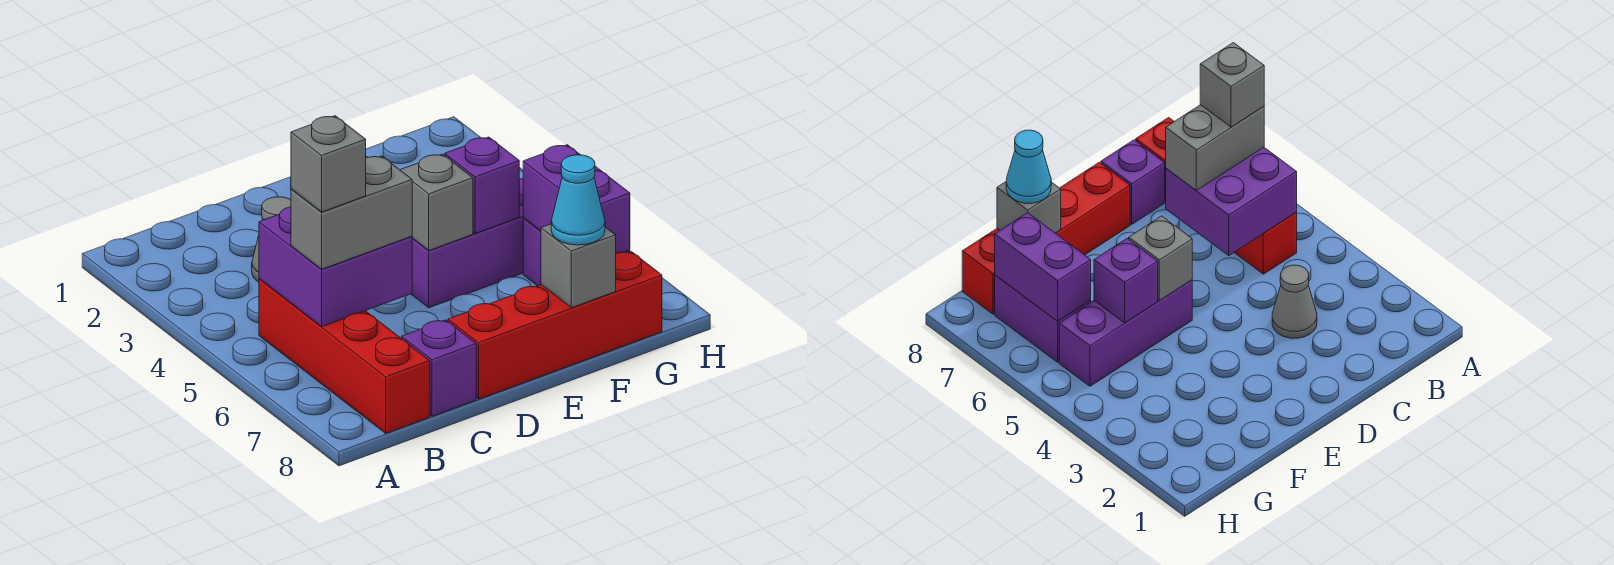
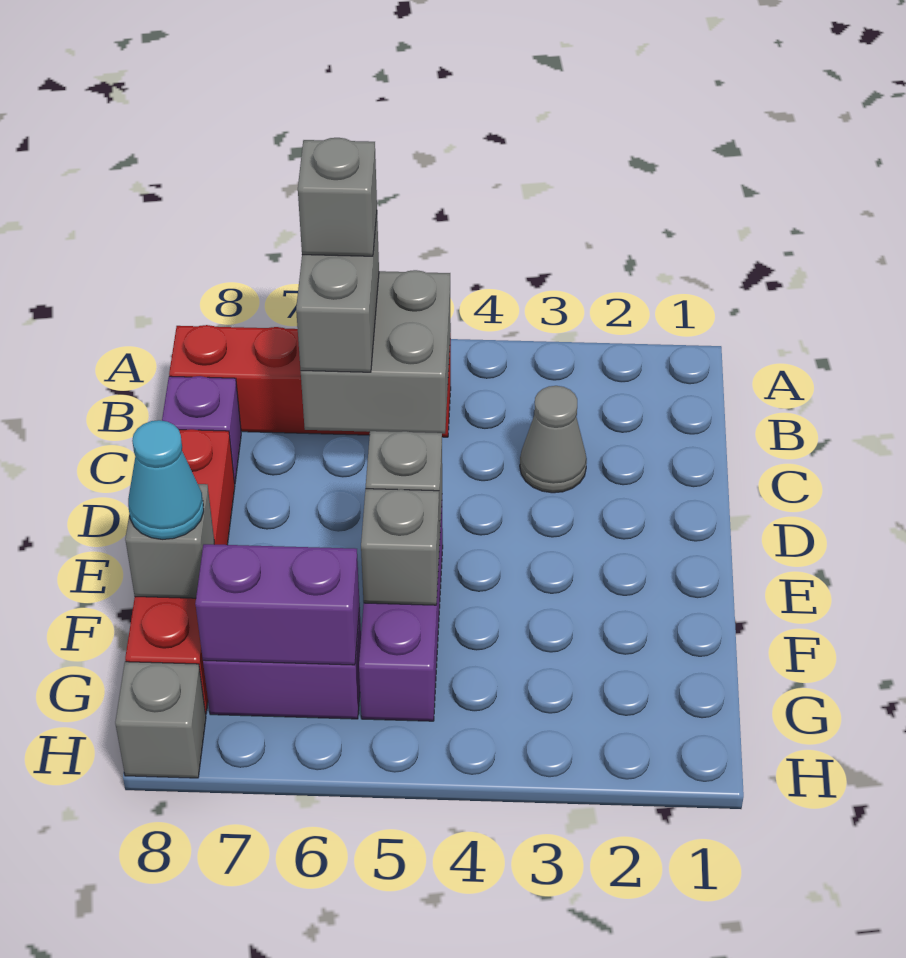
purple 2x2 brick [259,207,412,326] -> grey 2x2 brick [301,270,451,434]
purple 1x1 brick [445,137,519,233] -> grey 1x1 brick [361,489,439,605]
none -> grey 1x1 brick [115,662,206,778]

